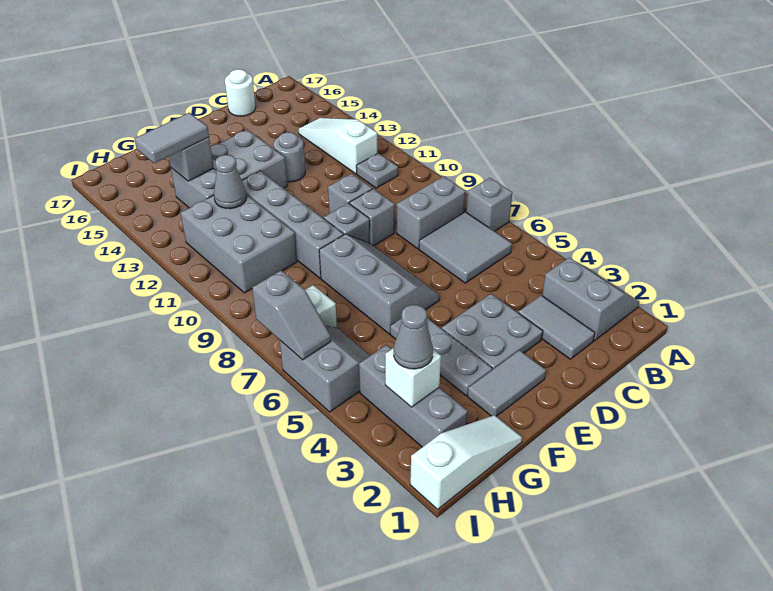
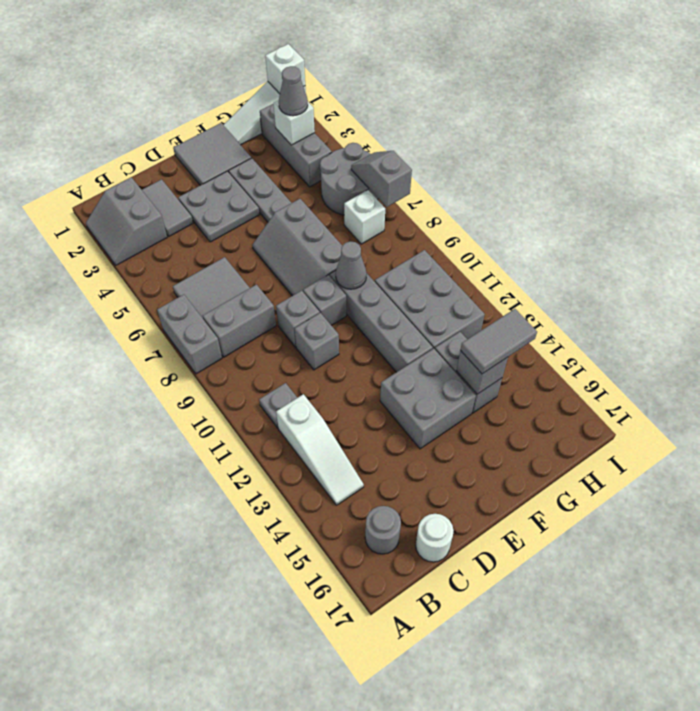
grey 1x1 brick [466,178,512,231] -> grey 1x2 brick [157,294,222,374]
grey 1x1 round brick [273,132,305,182] -> grey 1x1 round brick moved to [365,506,401,554]
grey 1x2 tile [468,350,546,416] -> grey 2x2 tile [173,123,251,185]
grey 1x1 cone [214,155,247,209] -> grey 1x1 cone moved to [336,241,367,289]
grey 2x2 slope [280,326,370,412] -> grey 2x2 round brick [320,143,378,215]
none -> white 1x1 brick [265,44,305,94]

